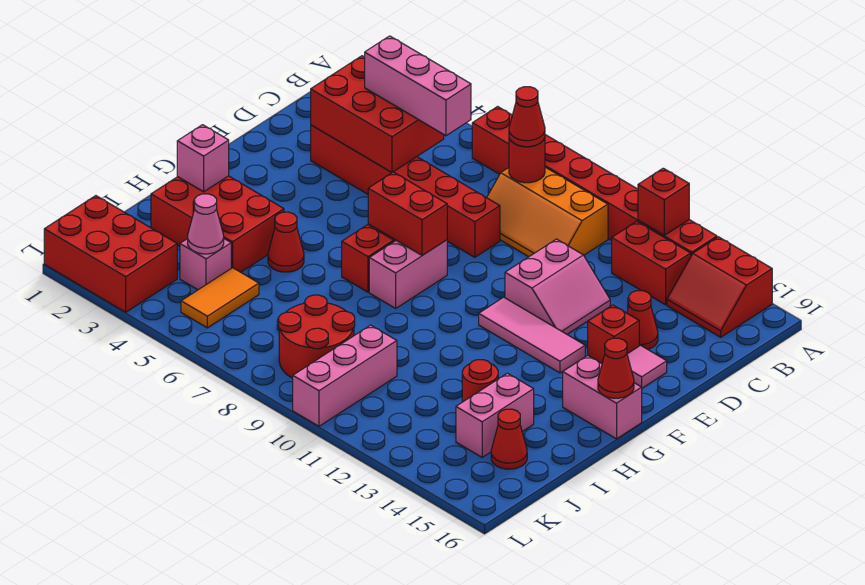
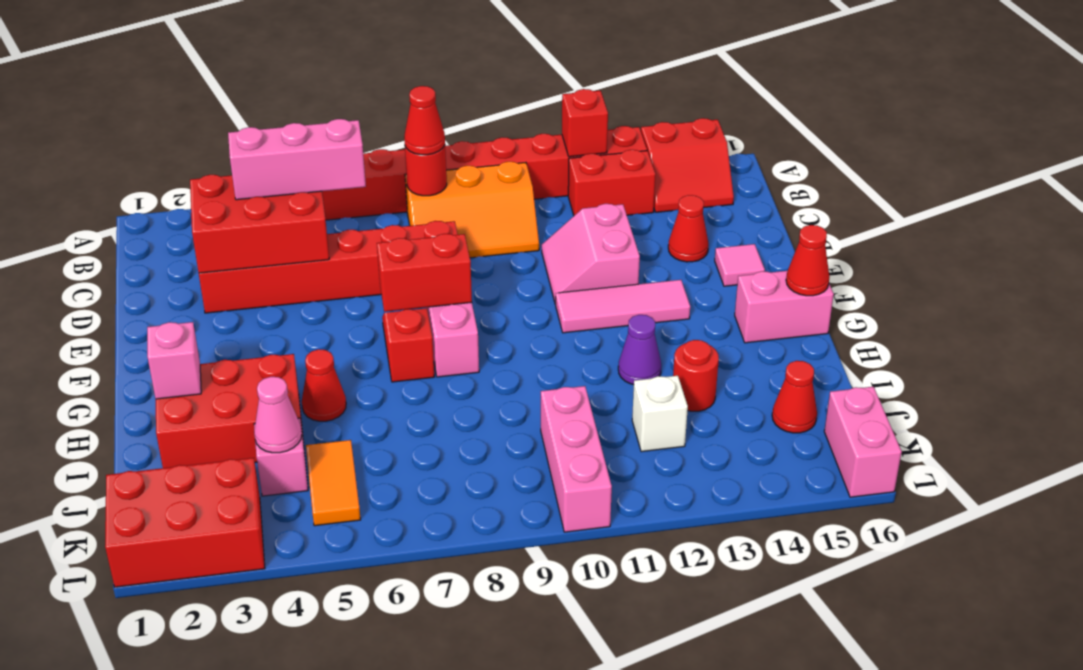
pink 2x2 slope [505,239,610,334] -> pink 2x2 slope turned to [542,204,640,304]
red 1x1 brick [588,305,639,363] -> none
none -> purple 1x1 cone [618,315,661,385]
pink 1x2 brick [456,373,534,457] -> pink 1x2 brick moved to [824,387,902,497]
red 2x2 round brick [278,295,355,378] -> none
none -> white 1x1 brick [632,376,688,452]

